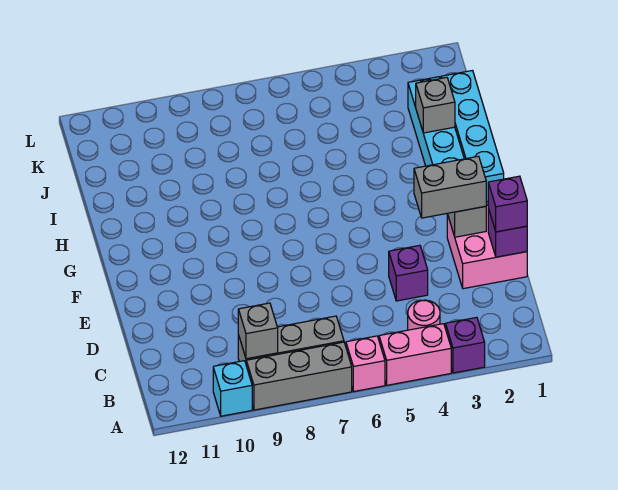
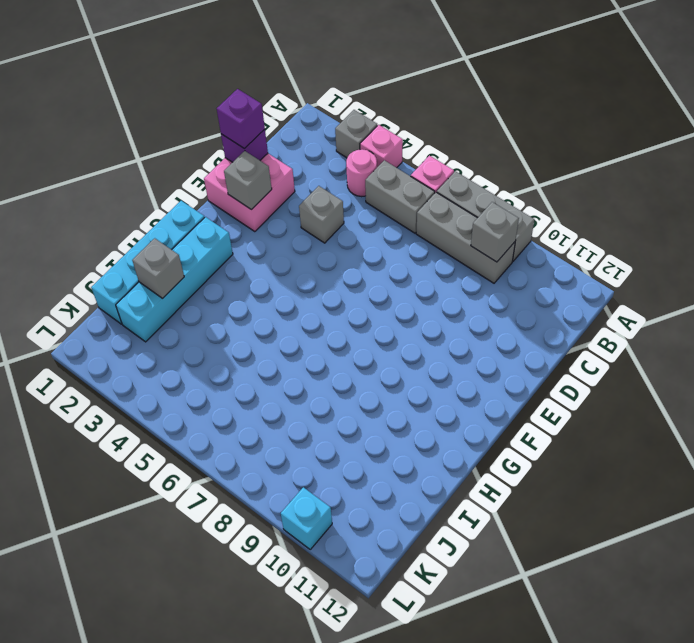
purple 1x1 brick [445,317,485,373] -> grey 1x1 brick [335,110,377,158]
pink 1x2 brick [379,324,451,385] -> pink 1x1 brick [360,125,403,168]
cyan 1x1 brick [213,361,252,416] -> cyan 1x1 brick moved to [281,487,332,549]
purple 1x1 brick [389,245,428,301] -> grey 1x1 brick [299,186,344,243]
grey 1x2 brick [414,156,486,218] -> grey 1x2 brick moved to [365,160,435,233]

